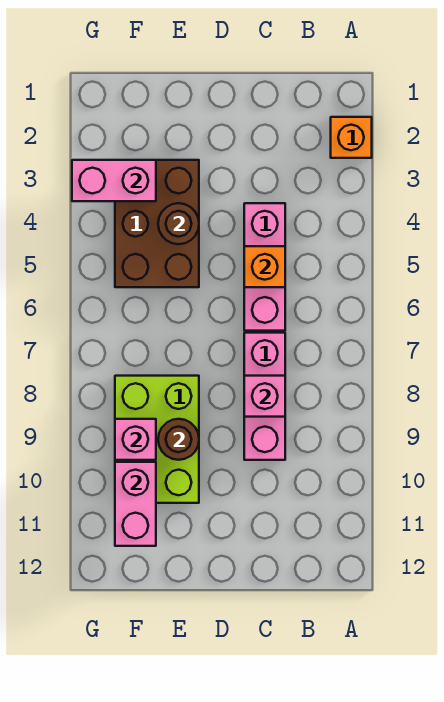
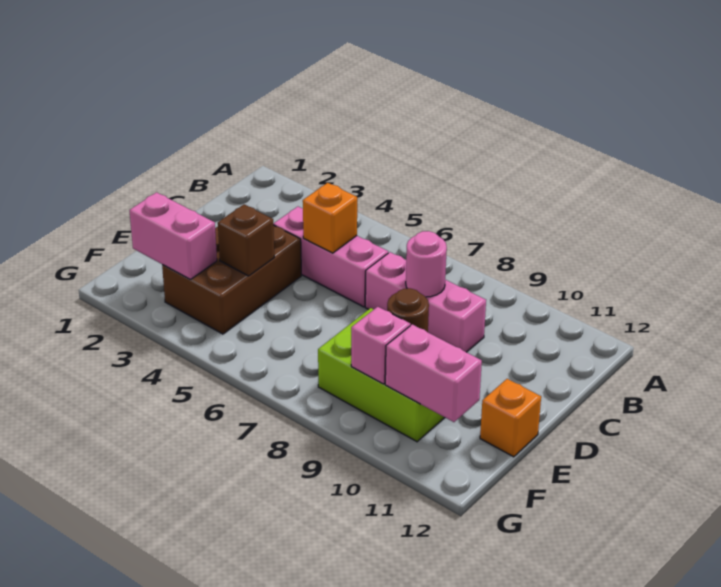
orange 1x1 brick [331,117,372,158] -> orange 1x1 brick moved to [480,379,541,457]
pink 1x1 brick [244,376,285,417] -> pink 1x1 round brick [406,231,447,297]
brown 2x3 brick [115,160,199,287] -> brown 2x3 brick turned to [162,225,301,334]
brown 1x1 round brick [158,203,199,244] -> brown 1x1 brick [218,204,274,276]
pink 1x2 brick [72,160,156,201] -> pink 1x2 brick turned to [129,192,217,279]

